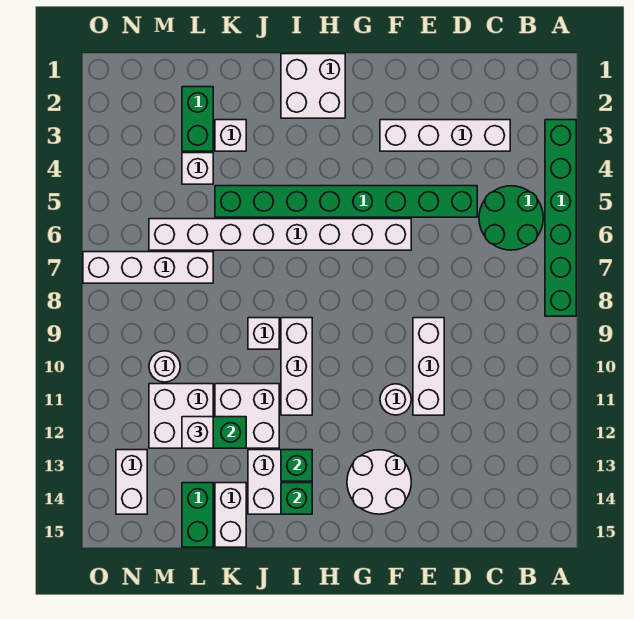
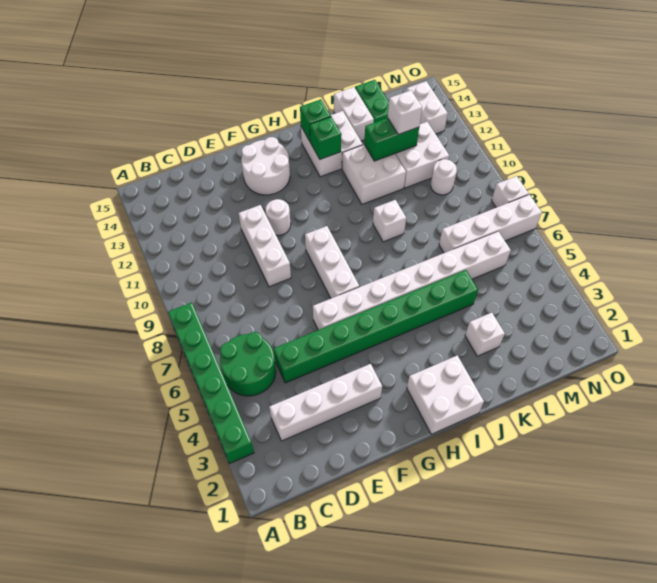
white 1x3 brick [281,318,312,415] -> white 1x3 brick moved to [305,226,359,298]
green 1x2 brick [182,87,213,151] -> none
white 1x1 brick [182,153,213,184] -> white 1x1 brick moved to [492,176,529,208]

